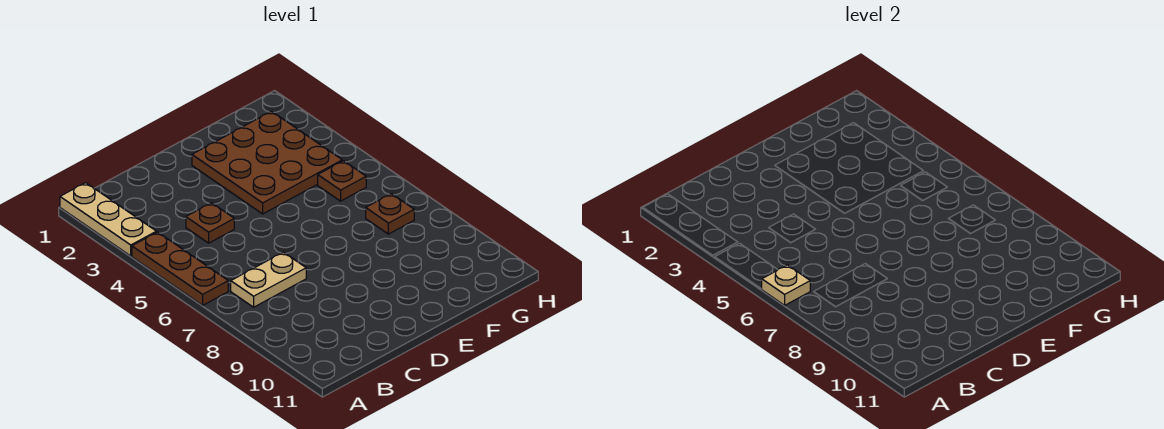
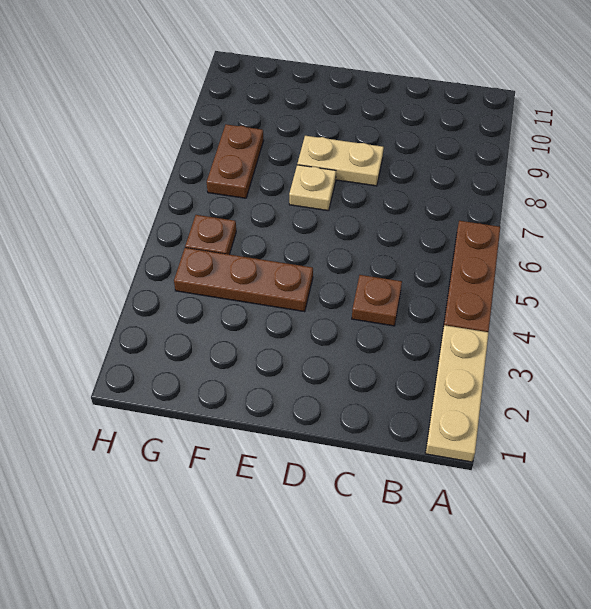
tan 1x1 plate [762,265,810,305] -> tan 1x1 plate moved to [289,165,336,211]
tan 1x2 plate [231,252,306,307] -> tan 1x2 plate moved to [297,136,384,186]
brown 3x3 plate [192,111,342,214] -> brown 1x3 plate [174,248,313,312]
brown 1x1 plate [366,194,414,234] -> brown 1x2 plate [207,124,264,198]

